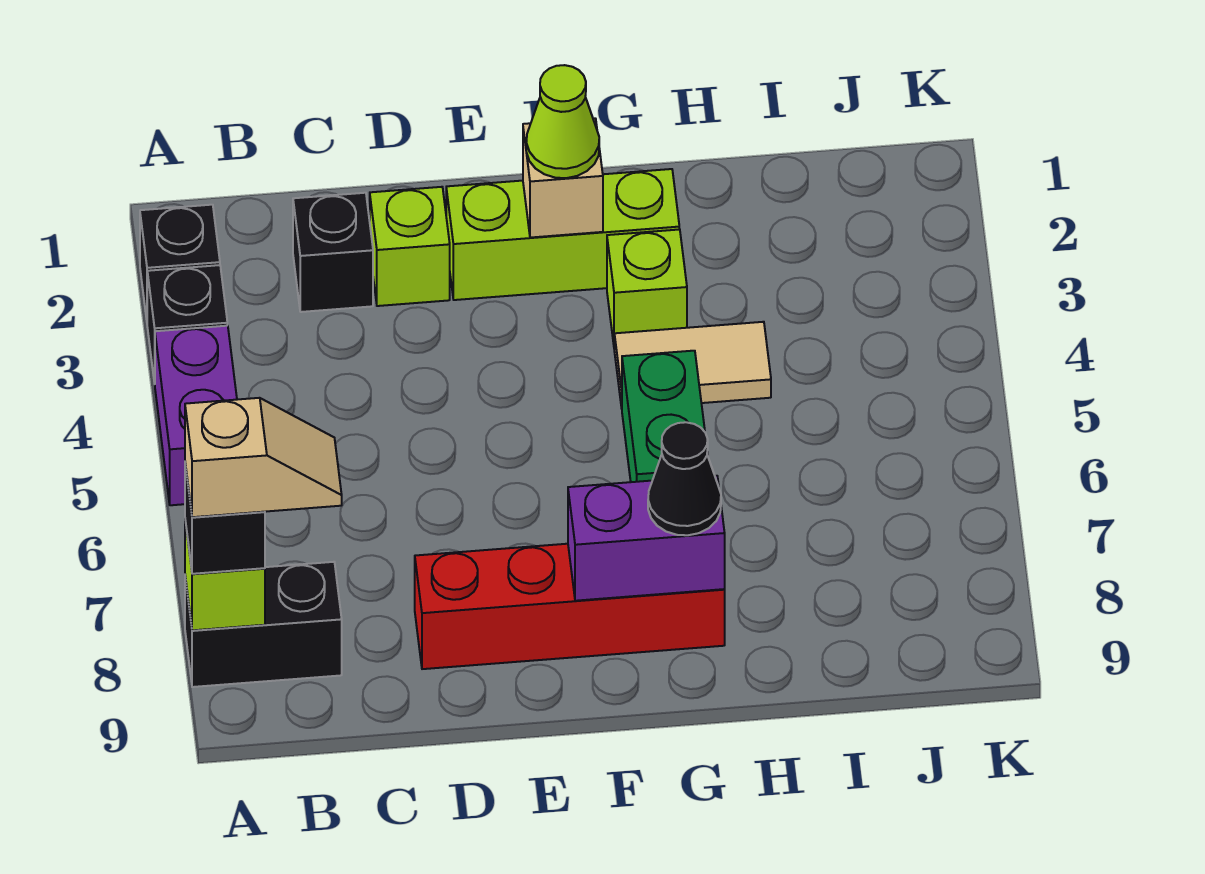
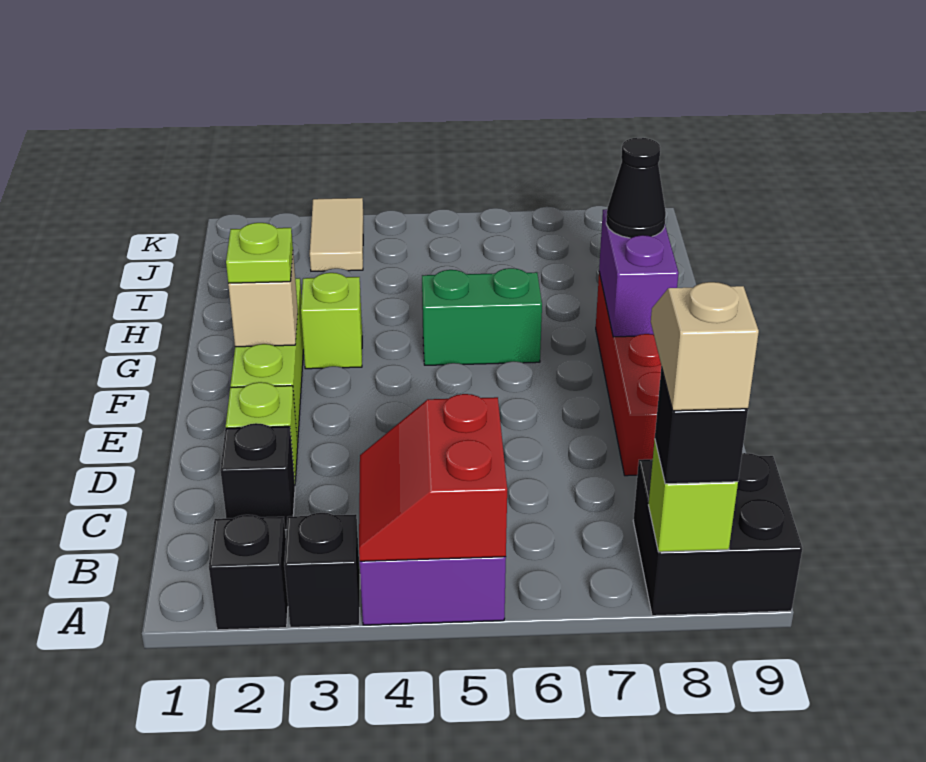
none -> red 2x2 slope [359,394,507,561]
black 1x2 brick [185,562,342,687] -> black 2x2 brick [633,453,802,616]
lime 1x1 cone [526,65,599,178] -> lime 1x1 plate [226,223,293,283]
tan 1x2 tile [614,322,771,408] -> tan 1x2 tile moved to [310,198,363,271]

